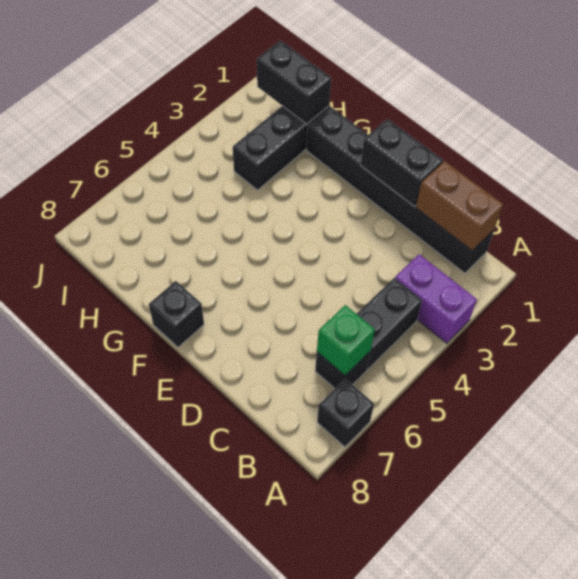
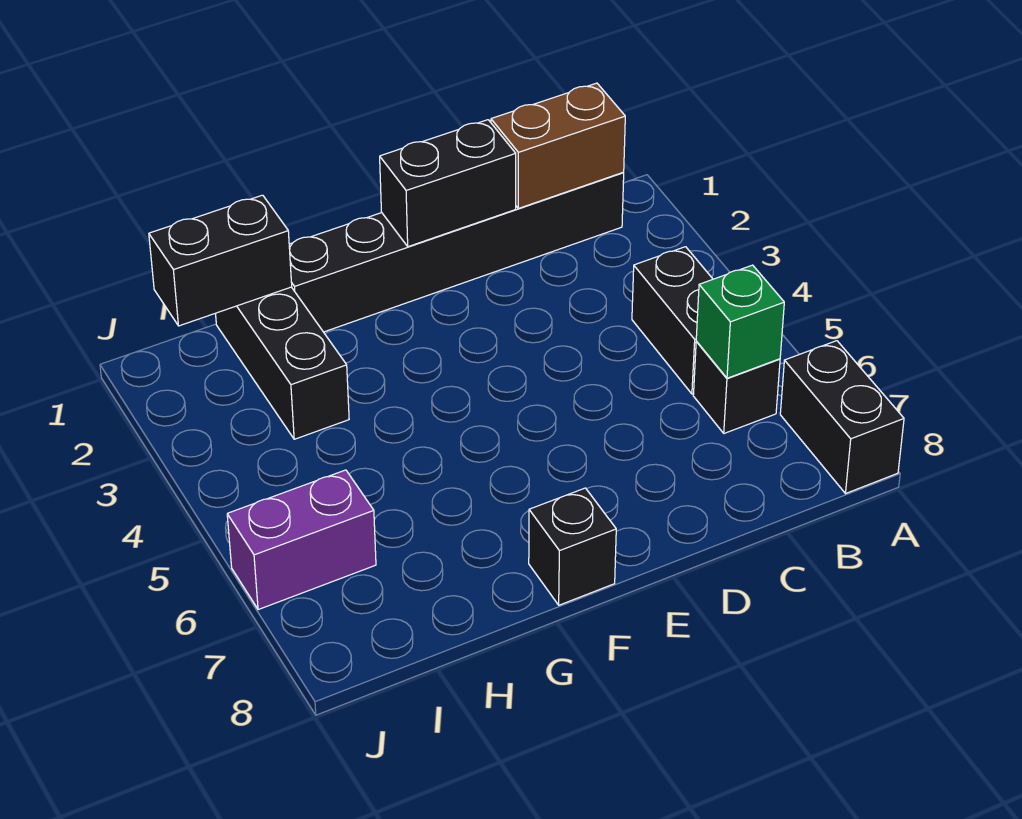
purple 1x2 brick [395,254,477,343] -> purple 1x2 brick moved to [227,470,376,610]
black 1x1 brick [317,379,374,447] -> black 1x2 brick [780,341,904,493]

